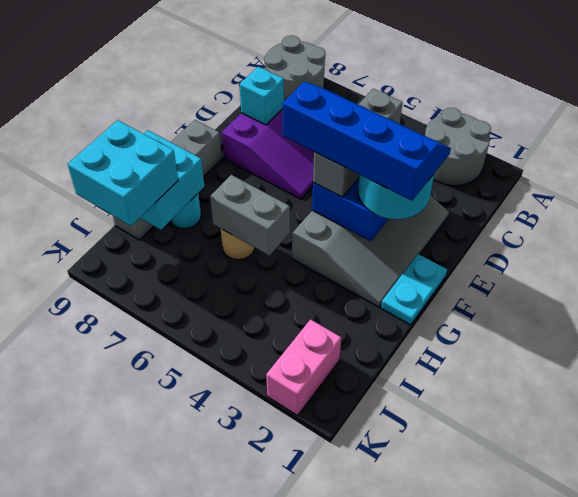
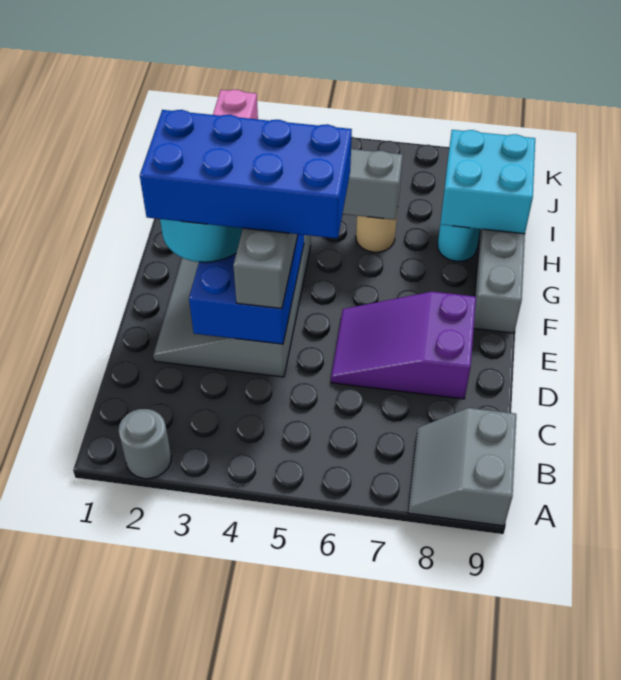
grey 2x2 round brick [425,108,491,186] -> grey 1x1 round brick [118,409,171,479]
grey 2x2 round brick [264,35,325,101] -> grey 2x2 slope [408,408,516,526]
cyan 1x1 brick [239,67,284,125] -> none
blue 2x4 slope [282,82,451,201] -> blue 2x4 brick [140,110,352,239]
cyan 1x2 plate [381,254,447,325] -> none
cyan 2x2 brick [67,120,178,226] -> none

